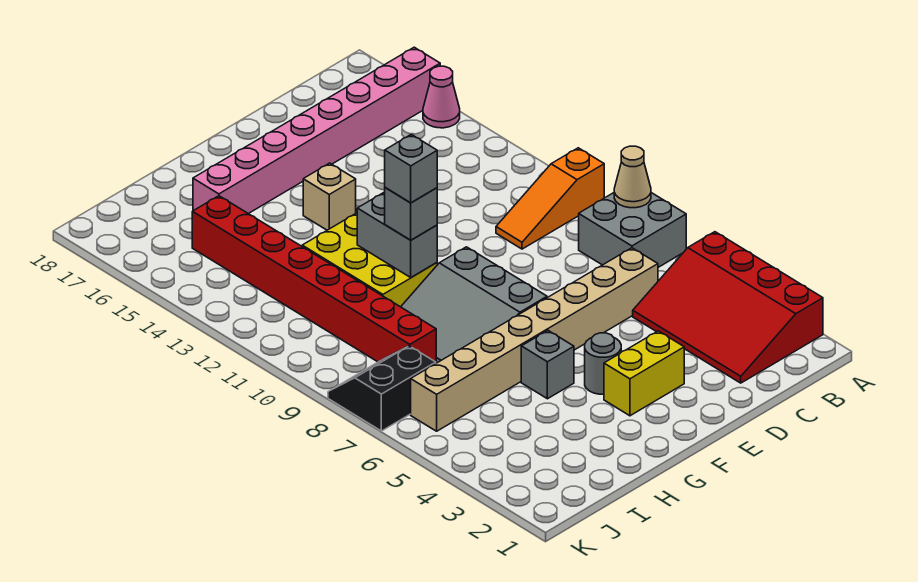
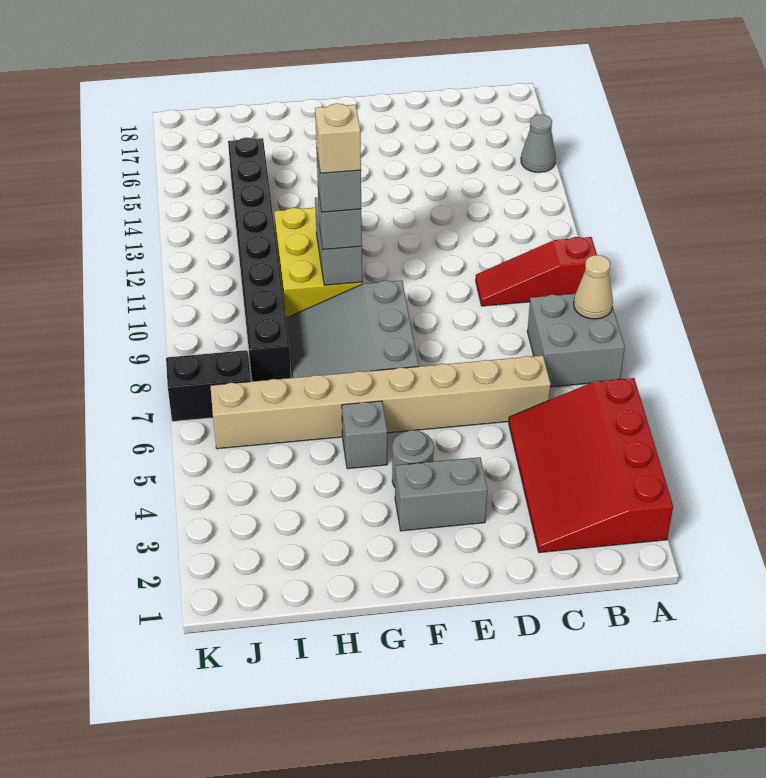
orange 1x3 slope [496,148,604,249] -> red 1x3 slope [476,237,597,306]
pink 1x1 cone [423,66,460,128] -> grey 1x1 cone [521,114,556,172]
pink 1x8 brick [193,47,440,214] -> none
yellow 1x2 brick [604,331,684,416] -> grey 1x2 brick [395,457,487,531]
tan 1x1 brick [303,163,356,230] -> tan 1x1 brick moved to [315,103,361,173]
red 1x8 brick [192,196,436,362] -> black 1x8 brick [228,137,291,381]

